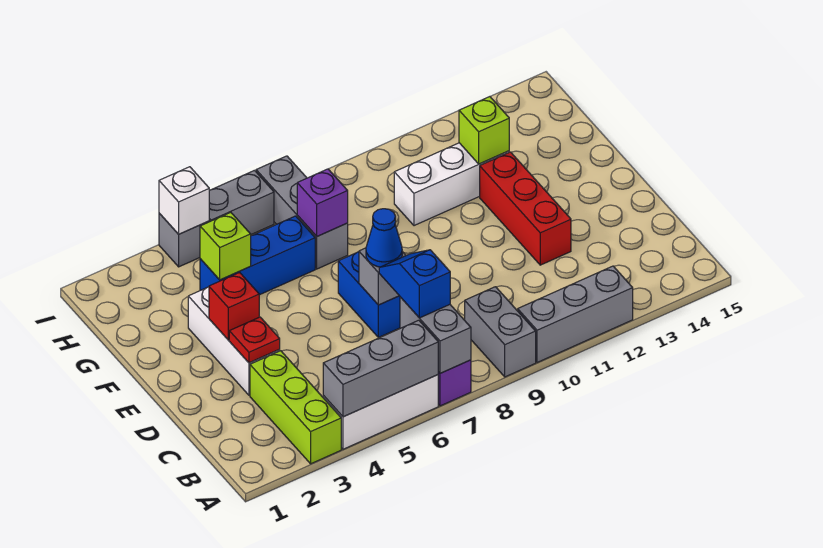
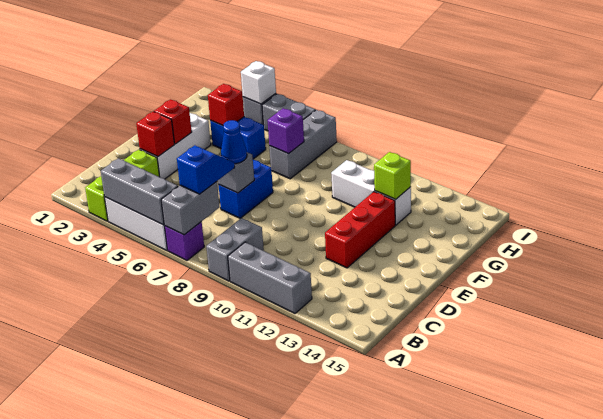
red 1x1 plate [229,317,280,363] -> red 1x1 brick [136,112,174,157]
blue 1x3 brick [200,216,315,295] -> blue 1x2 brick [210,117,266,159]
lime 1x1 brick [200,212,251,280] -> red 1x1 brick [208,84,244,126]

